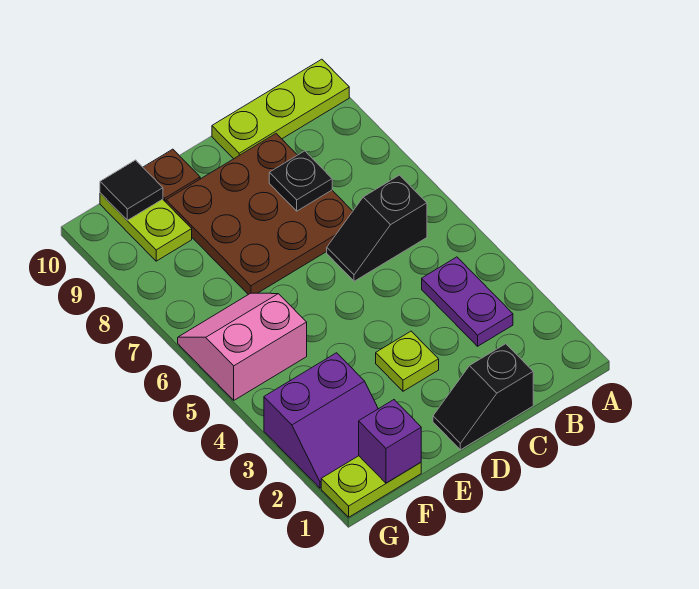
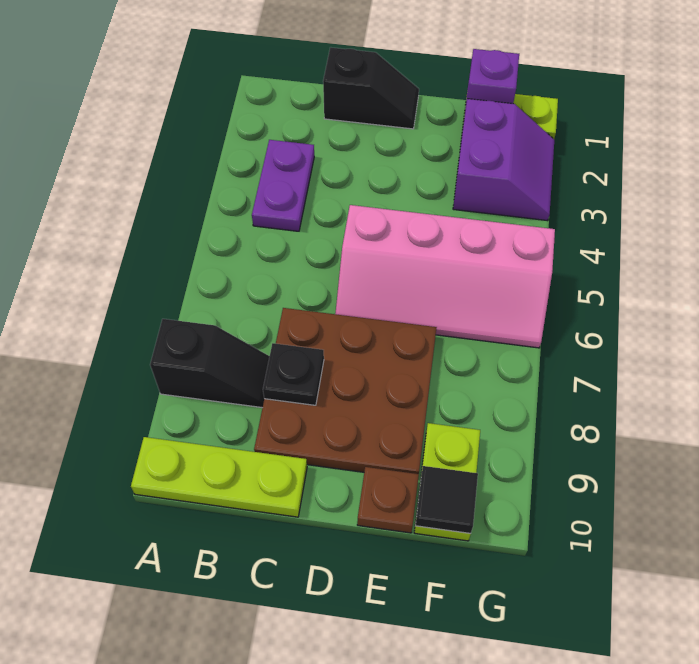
black 1x2 slope [327,175,427,281] -> black 1x2 slope moved to [150,319,270,408]
lime 1x1 plate [376,331,439,391] -> none
purple 2x2 slope [264,353,378,488] -> purple 2x2 slope turned to [453,99,554,221]
pink 2x2 slope [178,293,307,400] -> pink 2x4 slope [335,205,555,348]

